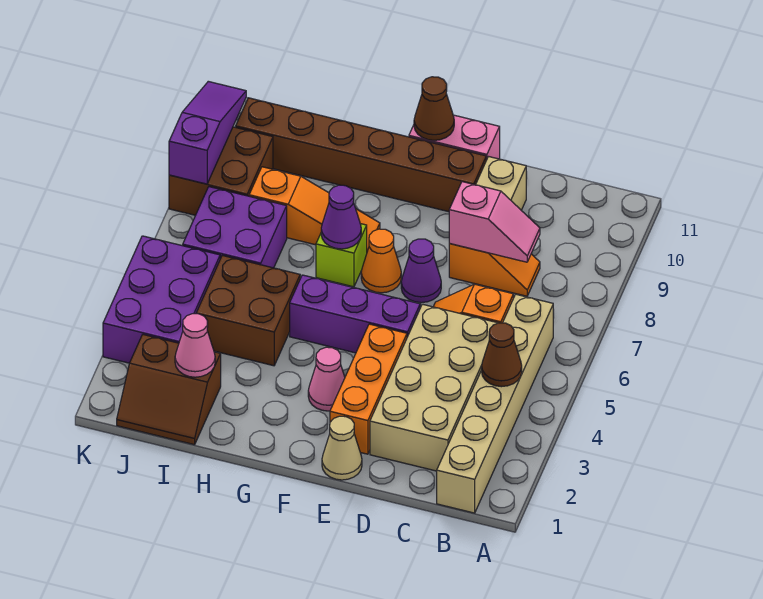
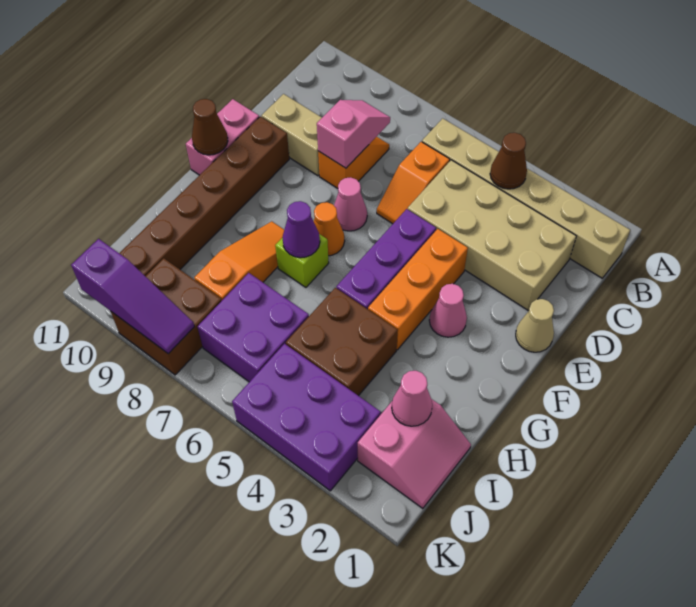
orange 1x3 brick [330,324,407,454] -> orange 1x3 brick turned to [368,229,468,350]
purple 1x1 cone [401,239,441,303] -> pink 1x1 cone [334,177,367,231]
brown 2x2 slope [117,335,221,445] -> pink 2x2 slope [358,399,471,509]
purple 1x3 slope [169,81,246,184] -> purple 1x3 slope turned to [71,239,194,354]

